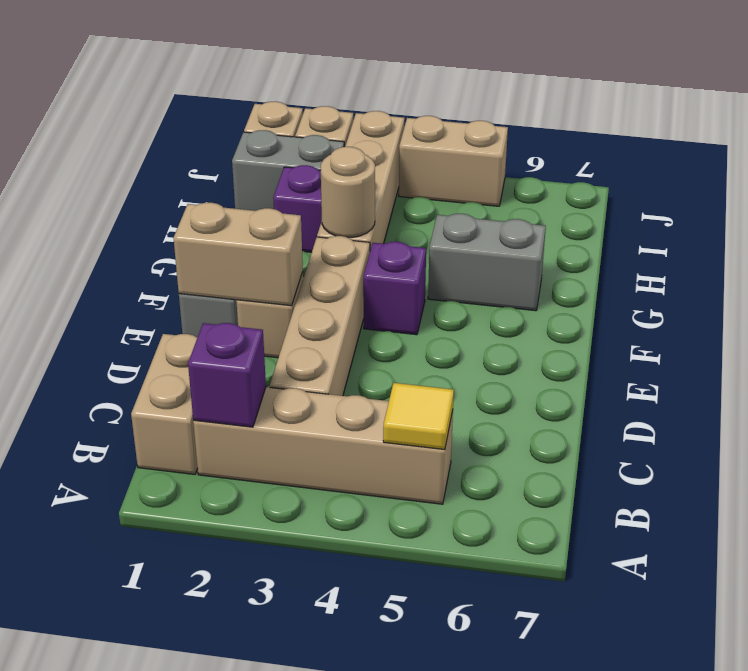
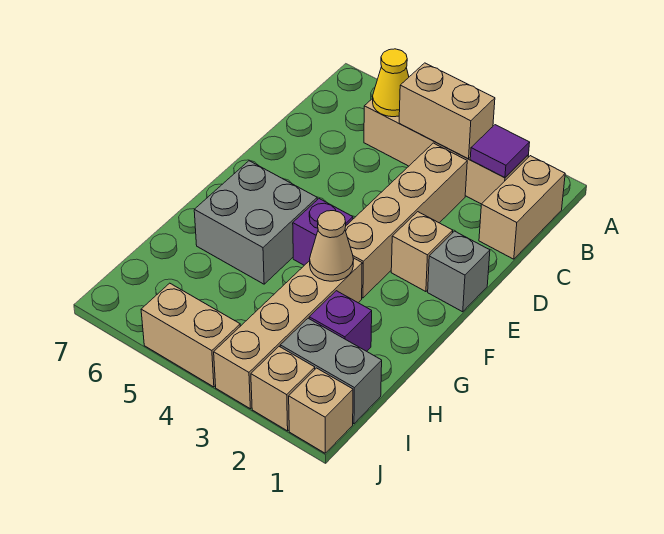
purple 1x1 brick [188,323,266,427] -> purple 1x1 tile [470,125,530,177]
yellow 1x1 tile [383,383,454,450] -> yellow 1x1 cone [373,49,409,117]
tan 1x2 brick [174,203,303,306] -> tan 1x2 brick moved to [399,63,495,159]
tan 1x1 round brick [321,147,375,237] -> tan 1x1 cone [310,211,353,281]
grey 1x2 brick [428,214,546,311] -> grey 2x2 brick [194,161,317,284]

